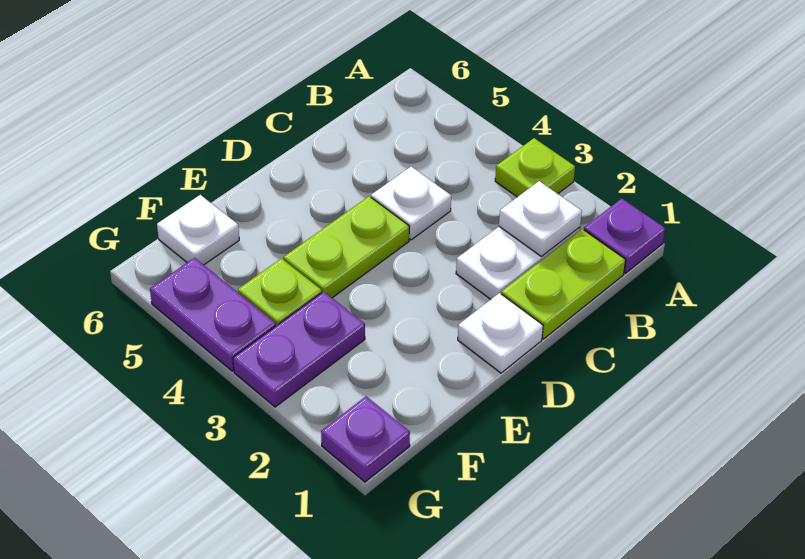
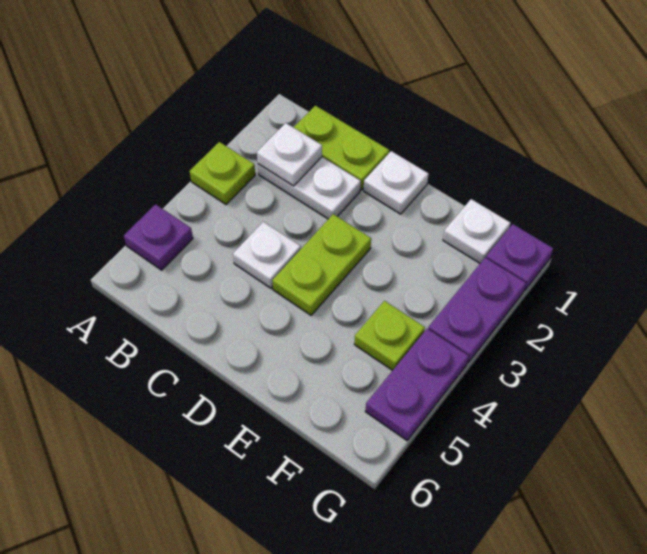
purple 1x1 plate [584,198,665,273] -> purple 1x1 plate moved to [124,204,193,270]
lime 1x2 plate [284,196,409,298] -> lime 1x2 plate turned to [272,214,371,315]
purple 1x2 plate [233,292,365,407] -> purple 1x2 plate turned to [428,258,526,363]
white 1x1 plate [157,195,239,265] -> white 1x1 plate moved to [443,199,510,263]

